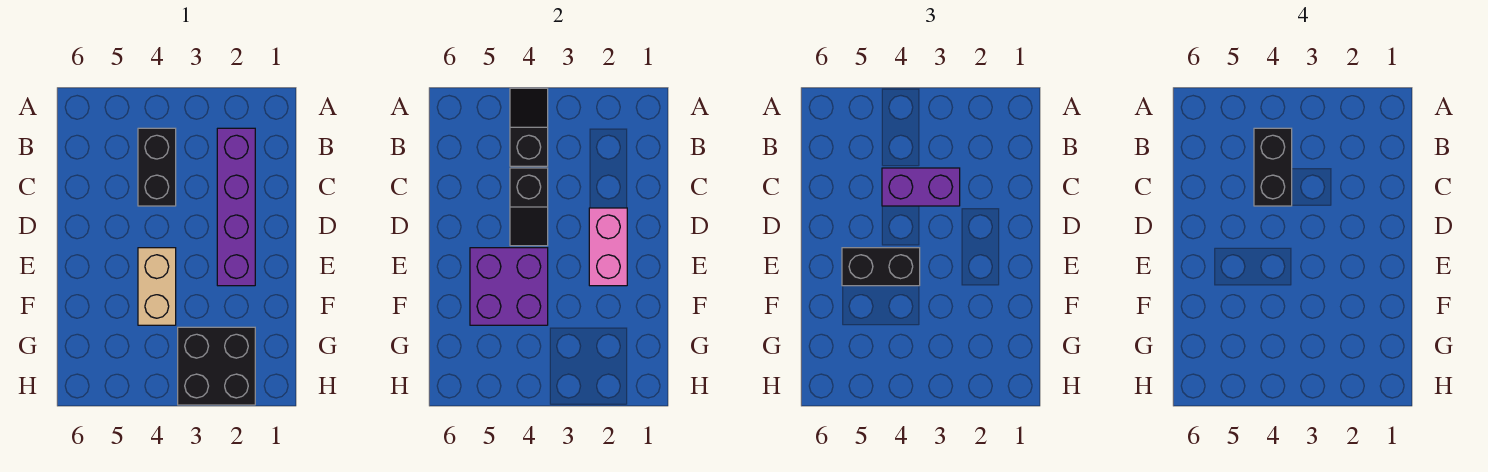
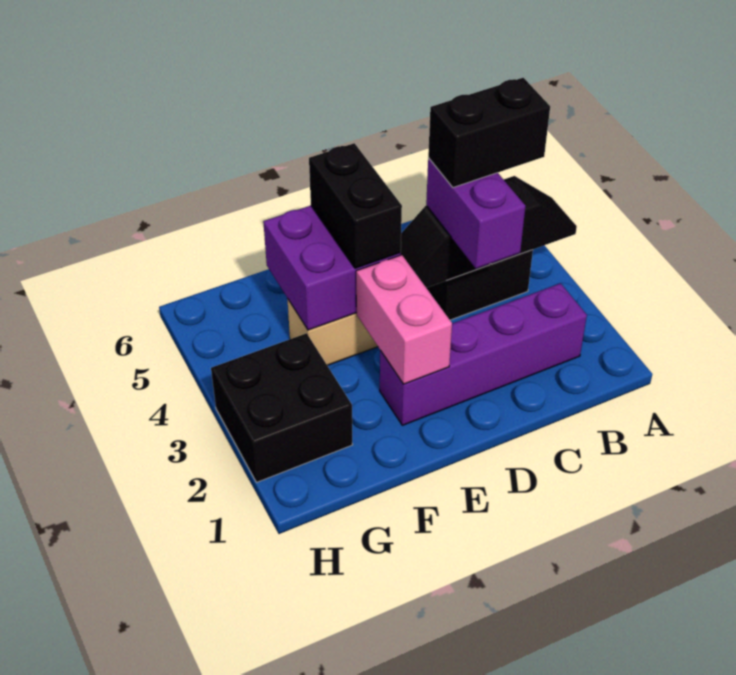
pink 1x2 brick [589,208,627,286] -> pink 1x2 brick turned to [356,255,452,384]

